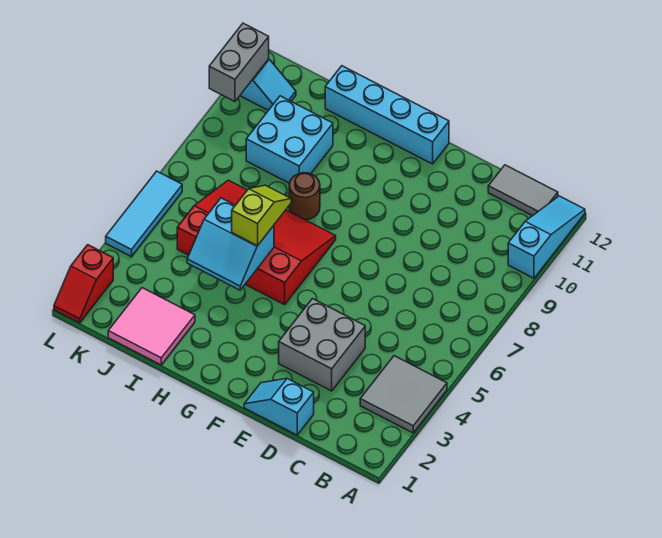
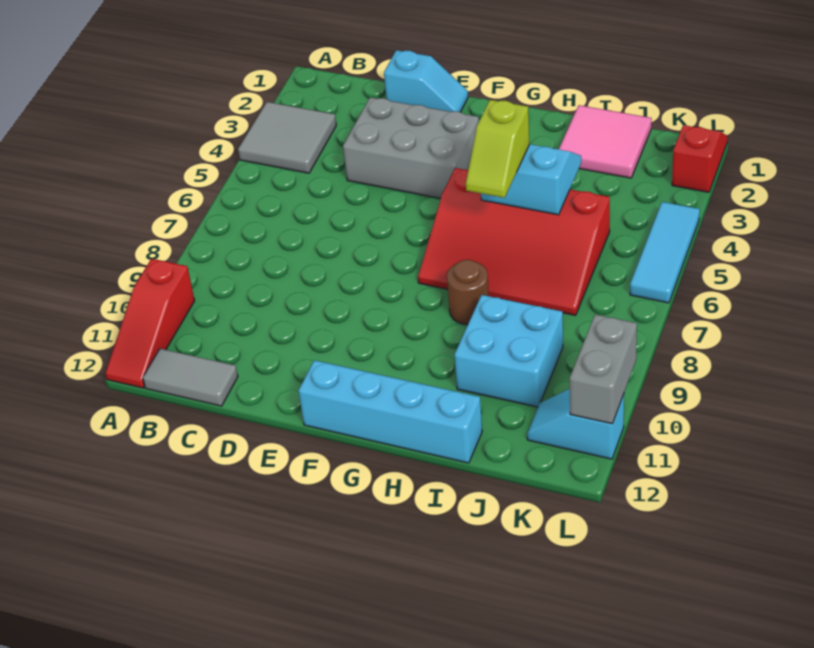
cyan 1x3 slope [508,196,585,278] -> red 1x3 slope [105,259,195,388]
grey 2x2 brick [279,299,365,391] -> grey 2x3 brick [343,97,479,199]

